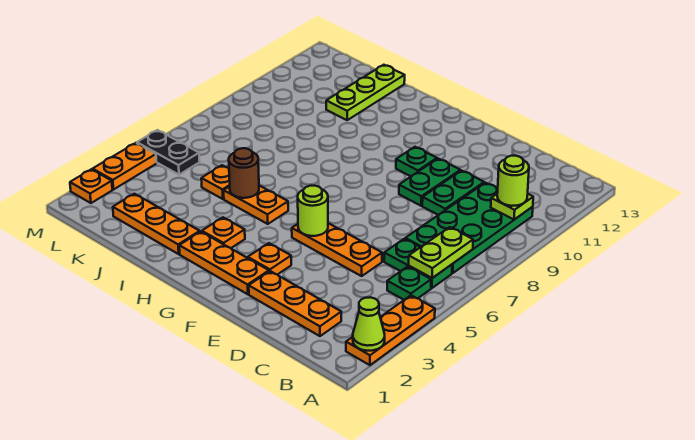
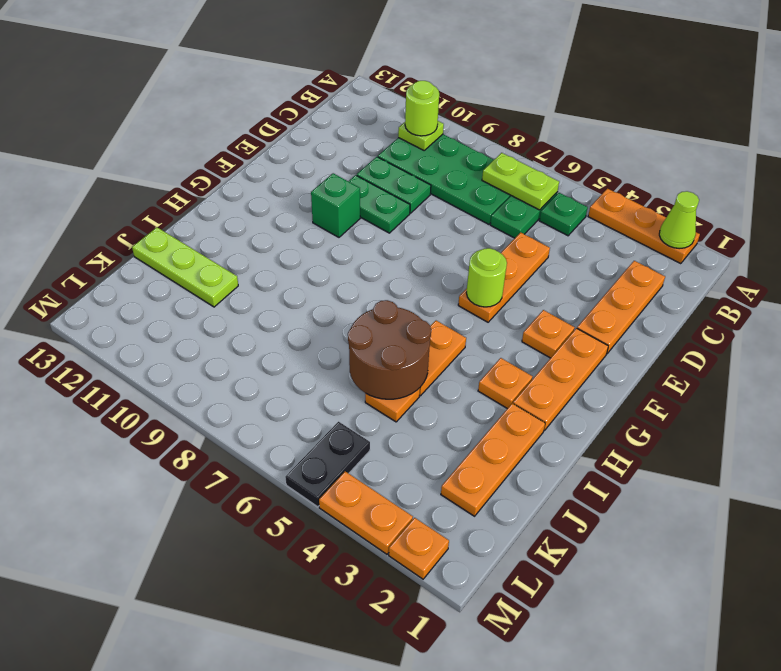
green 1x1 plate [396,147,437,176] -> green 1x1 brick [311,173,360,237]
brown 1x1 round brick [229,148,259,198] -> brown 2x2 round brick [348,300,431,399]

